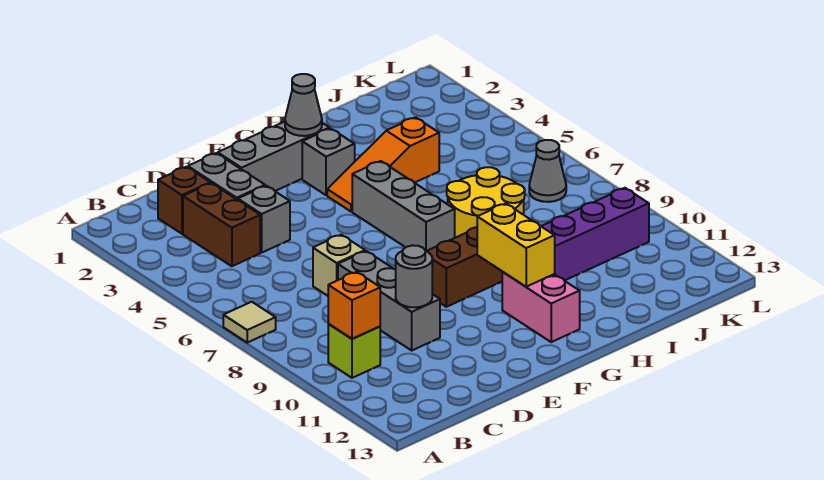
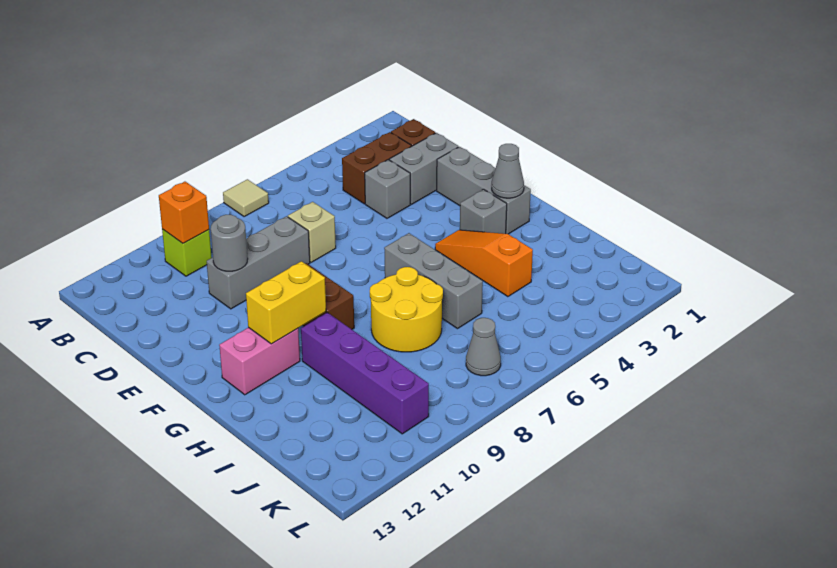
grey 1x3 brick [352,161,455,251] -> grey 1x3 brick turned to [384,233,483,329]

